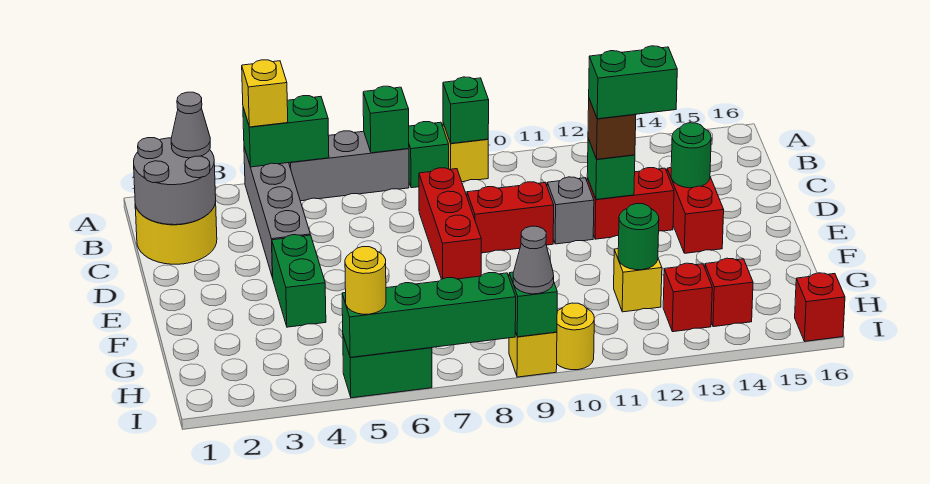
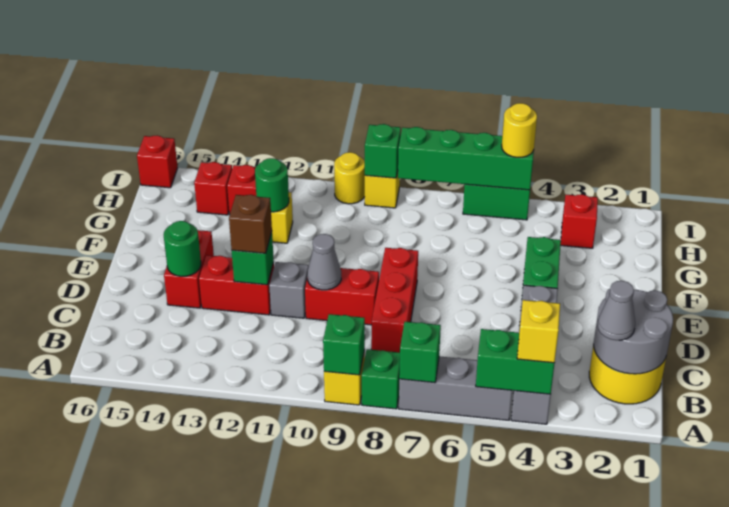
green 1x2 brick [589,46,677,119] -> none
none -> red 1x1 brick [561,194,598,248]
grey 1x1 cone [513,226,554,294] -> grey 1x1 cone moved to [307,234,341,290]

